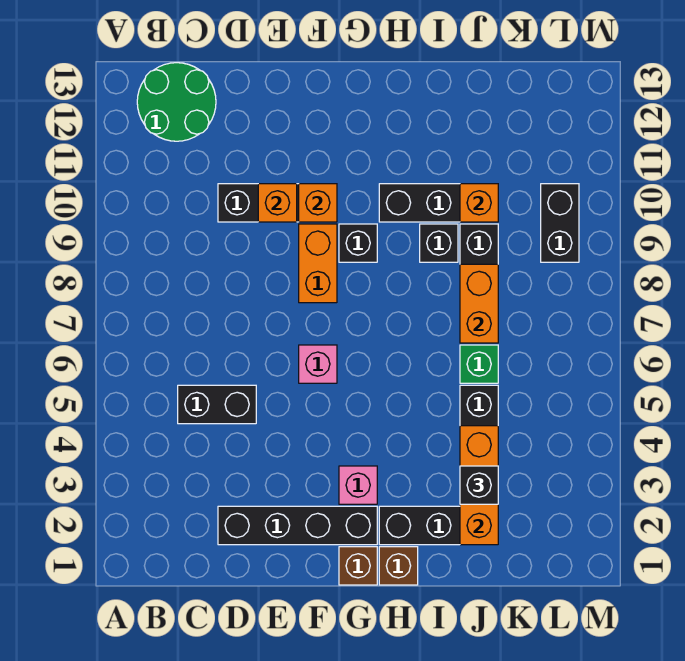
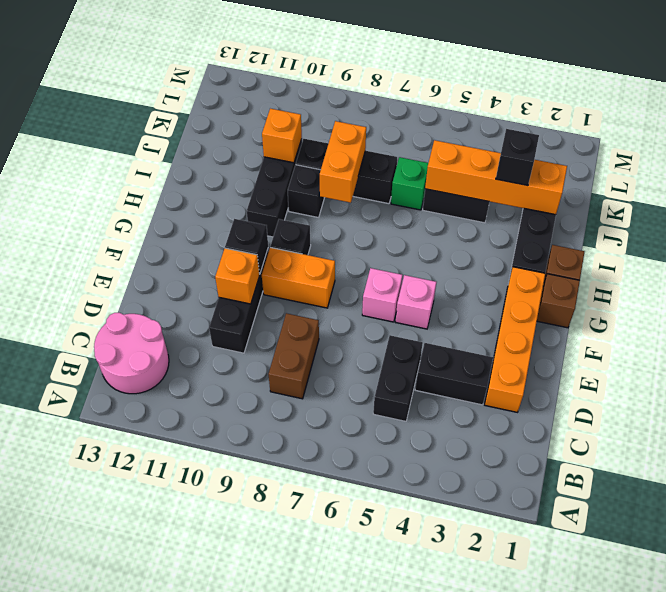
green 2x2 round brick [137,63,216,141] -> pink 2x2 round brick [94,313,169,394]
none -> brown 1x2 brick [268,313,319,399]
black 1x4 brick [218,506,377,545] -> orange 1x4 brick [485,267,545,412]
orange 1x1 brick [299,184,337,222] -> black 1x1 brick [225,219,268,274]
pink 1x1 brick [339,466,377,504] -> pink 1x1 brick moved to [396,275,436,329]
orange 1x3 brick [460,426,498,545] -> orange 1x4 brick [425,140,567,215]
orange 1x2 brick [460,264,498,343] -> orange 1x2 brick turned to [320,121,366,203]
black 1x2 brick [541,184,579,262] -> black 1x2 brick moved to [415,343,493,405]

